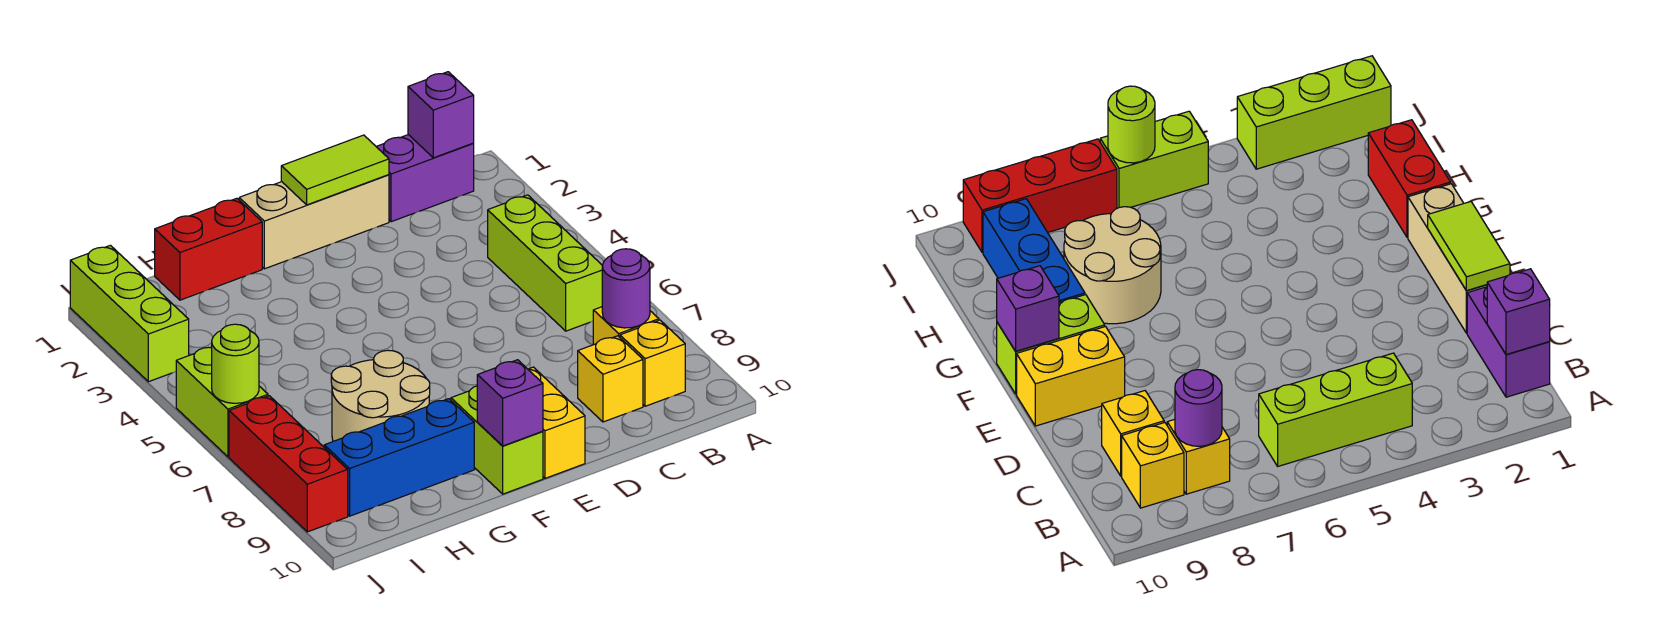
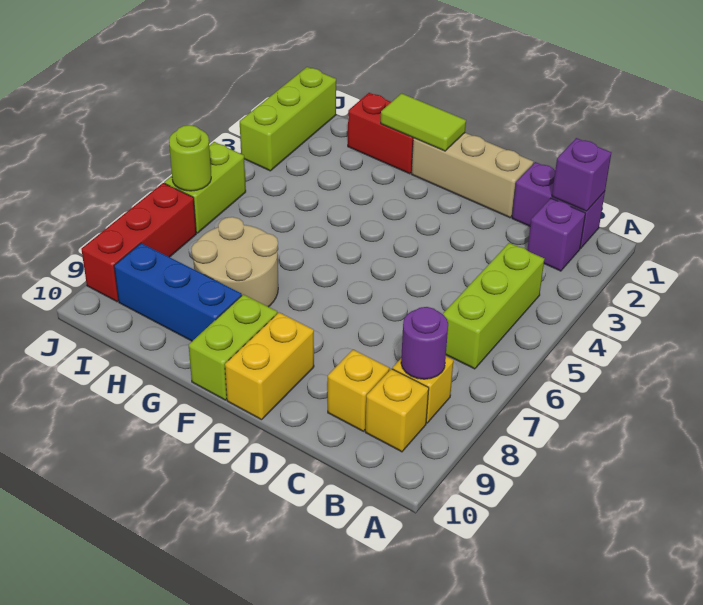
lime 1x2 tile [281,135,389,205] -> lime 1x2 tile moved to [381,93,466,151]
purple 1x1 brick [477,360,543,446] -> purple 1x1 brick moved to [527,198,585,271]

